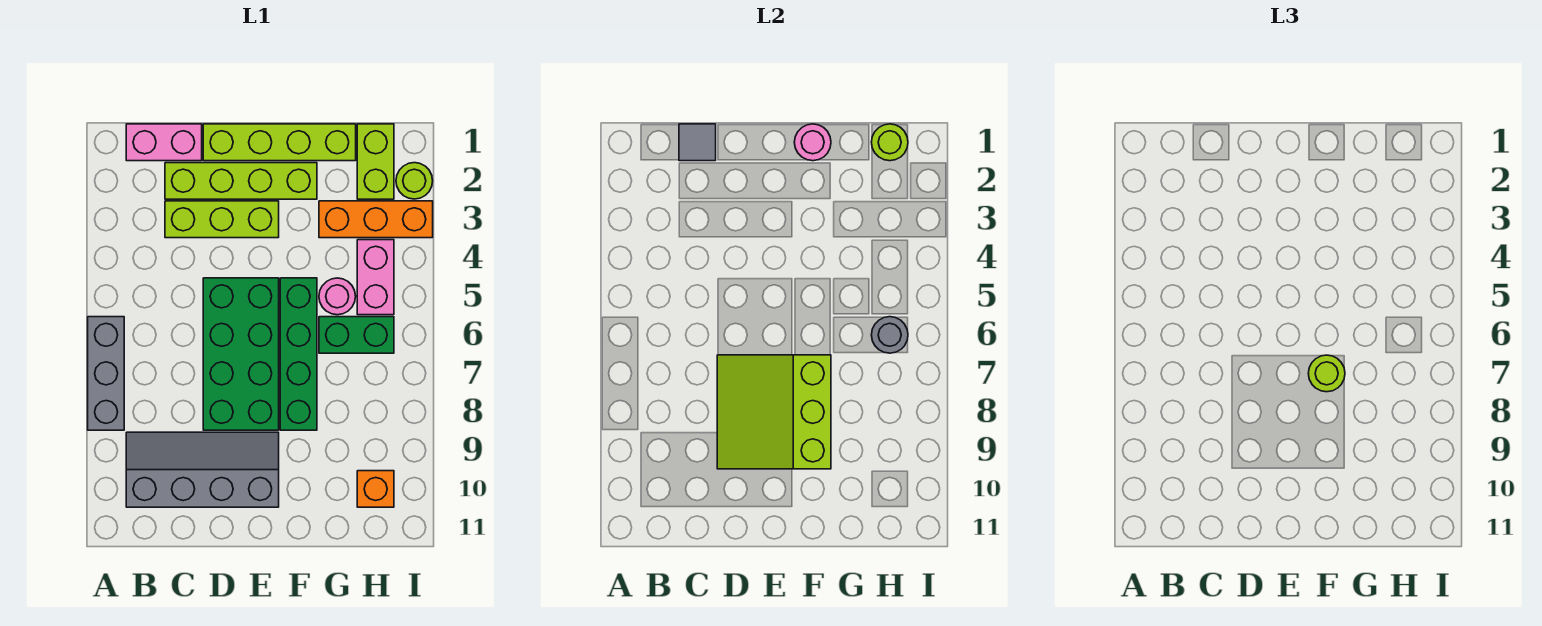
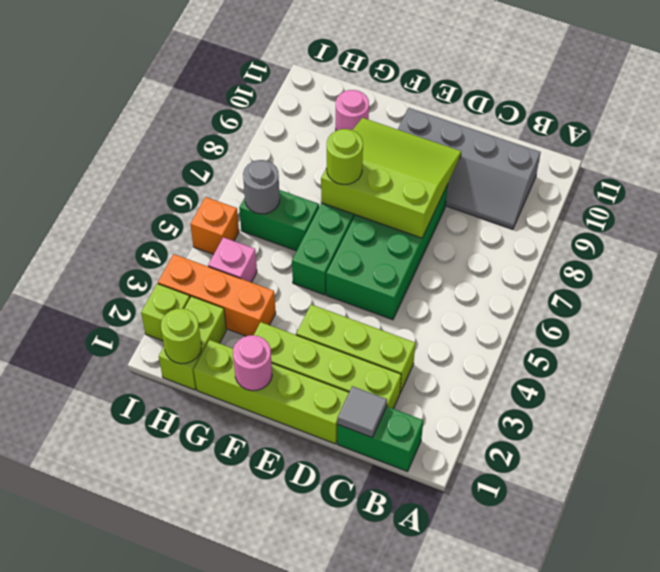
grey 1x3 brick [88,317,124,430] -> none
pink 1x2 brick [126,124,202,161] -> green 1x2 brick [337,407,423,472]
lime 3x3 slope [717,355,831,469] -> lime 3x3 slope turned to [321,118,461,238]
pink 1x1 round brick [319,278,356,315] -> pink 1x1 round brick moved to [336,90,369,131]
pink 1x2 brick [357,240,394,315] -> pink 1x1 brick [208,237,257,282]
orange 1x1 brick [357,471,394,507] -> orange 1x1 brick moved to [190,197,239,254]
lime 1x1 round brick [396,163,433,199] -> lime 1x1 brick [141,284,190,341]

